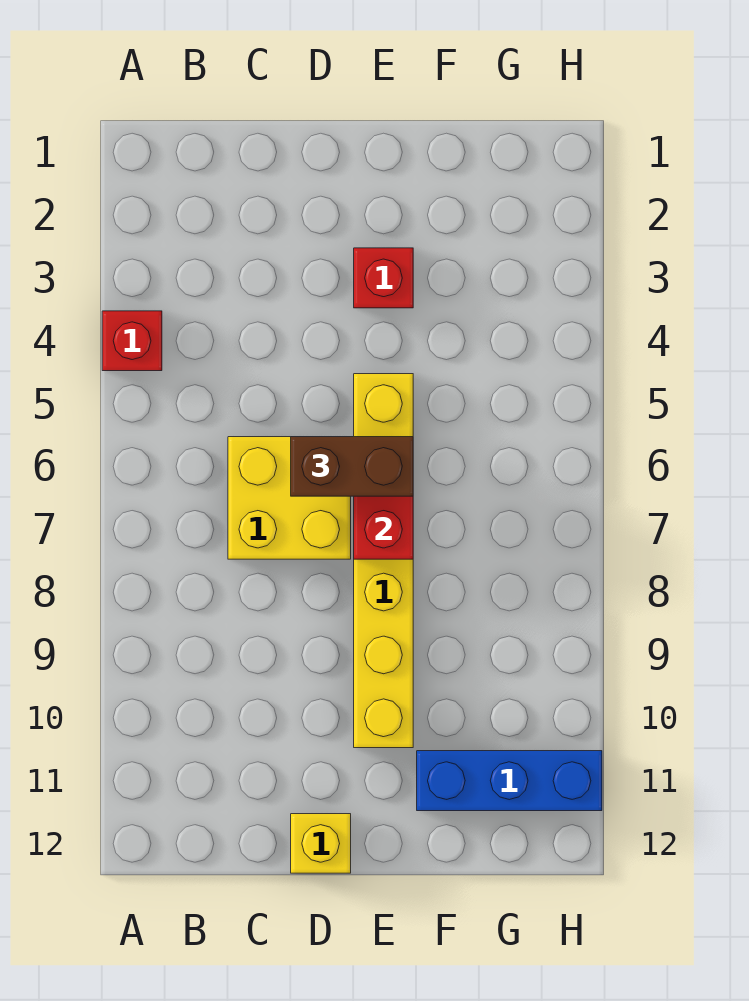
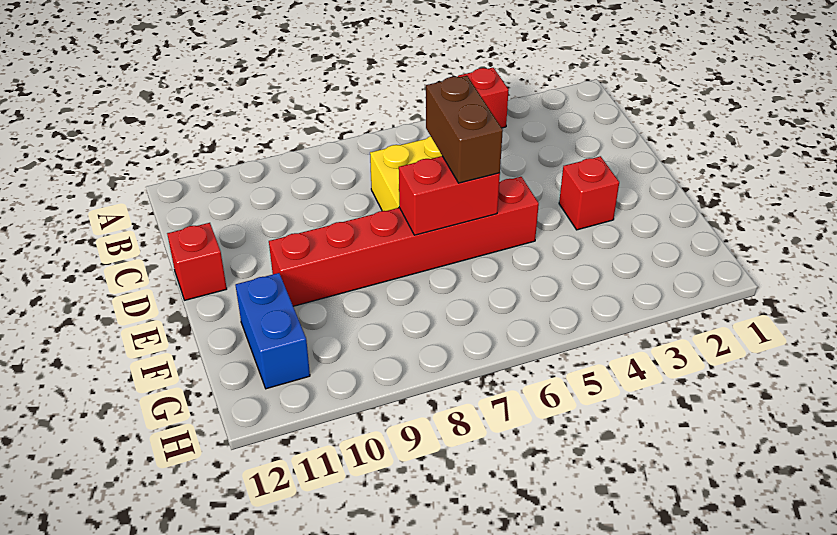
yellow 1x1 brick [291,814,351,873] -> red 1x1 brick [167,223,227,300]
yellow 1x6 brick [354,374,413,748] -> red 1x6 brick [269,177,539,306]
blue 1x3 brick [417,751,602,811] -> blue 1x2 brick [236,273,310,389]

